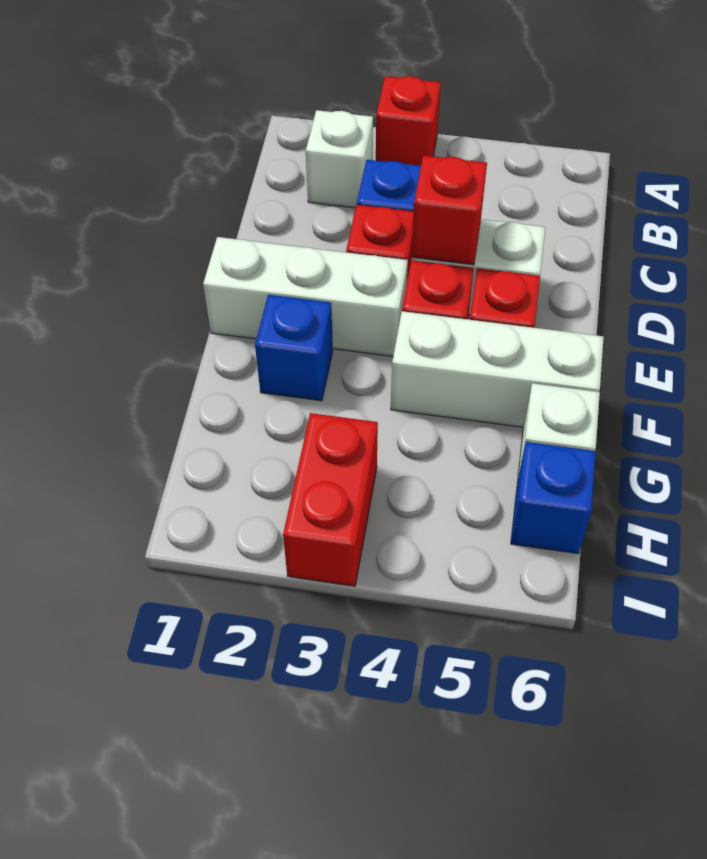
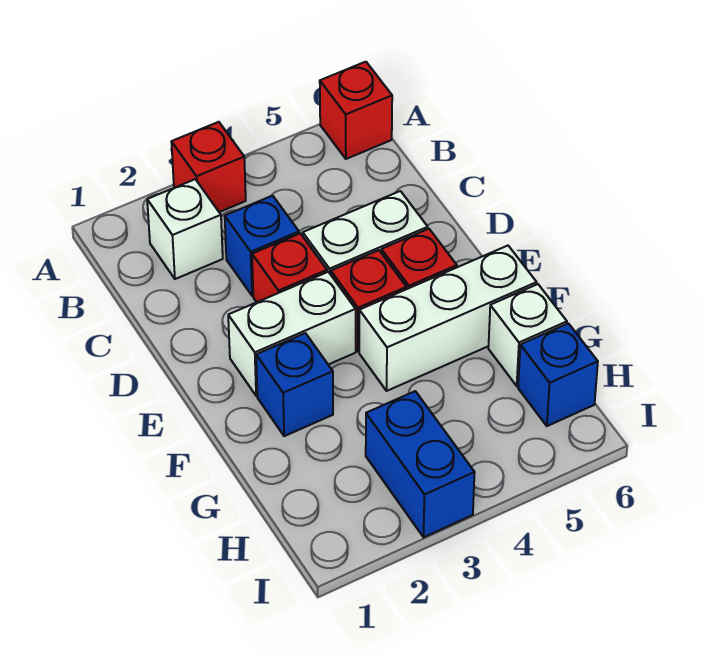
red 1x1 brick [411,155,487,265] -> red 1x1 brick moved to [320,62,392,159]
white 1x3 brick [203,237,408,356] -> white 1x2 brick [228,272,356,396]
red 1x2 brick [283,413,378,586] -> blue 1x2 brick [366,391,475,537]

